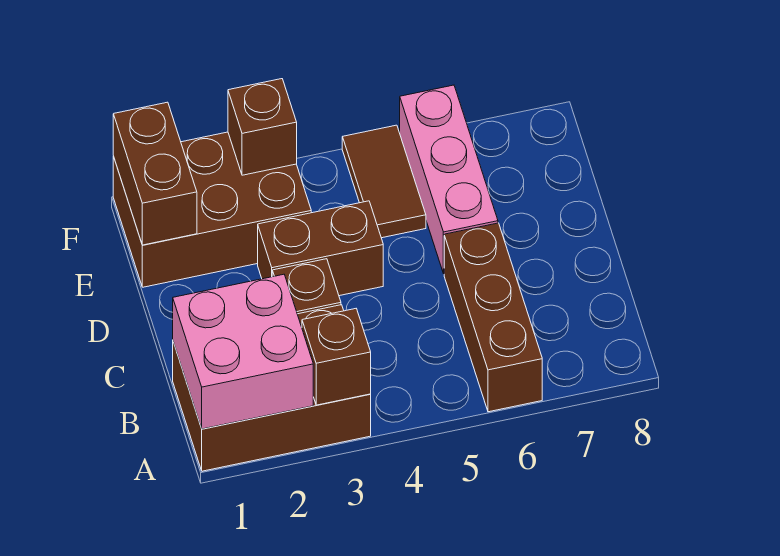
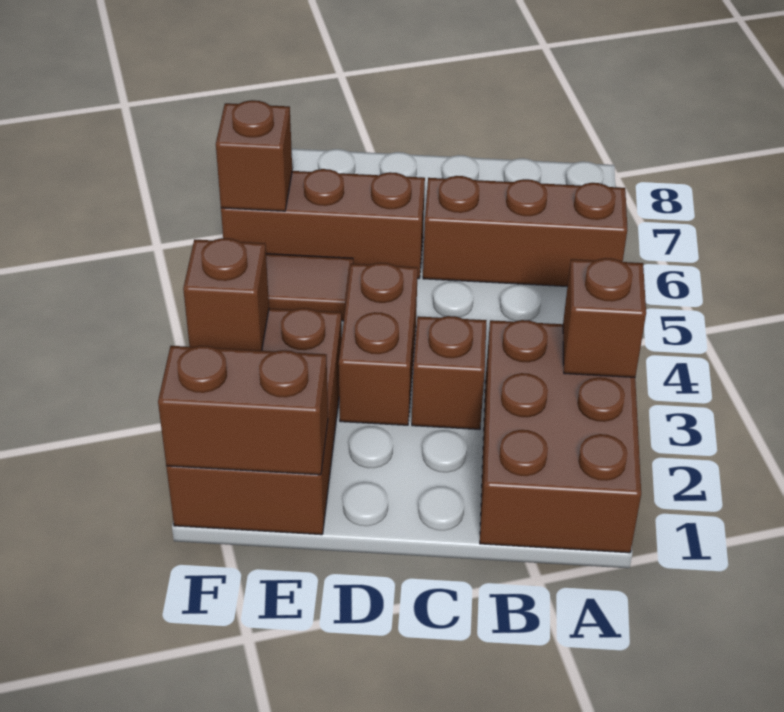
pink 2x2 brick [173,274,313,429] -> none
pink 1x3 brick [400,85,498,274] -> brown 1x3 brick [221,169,425,279]
none -> brown 1x1 brick [216,100,292,211]

